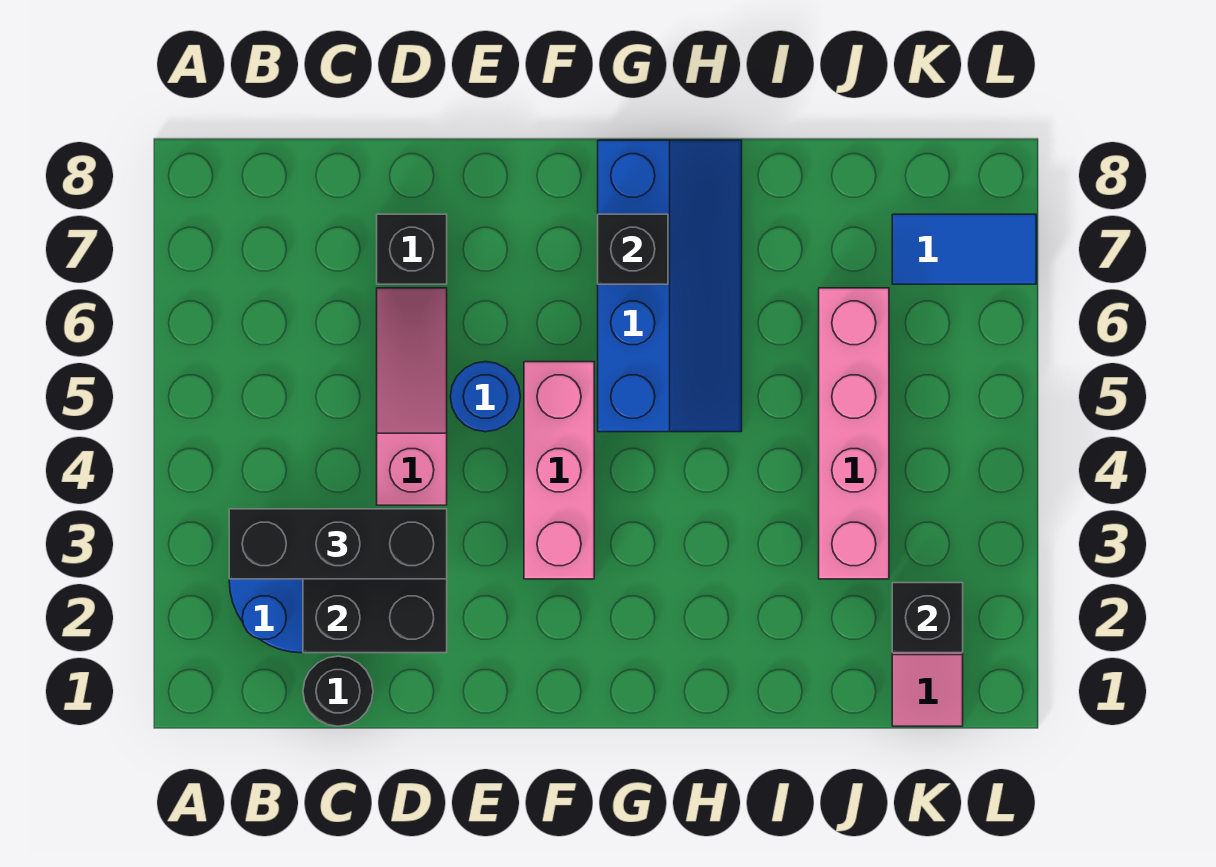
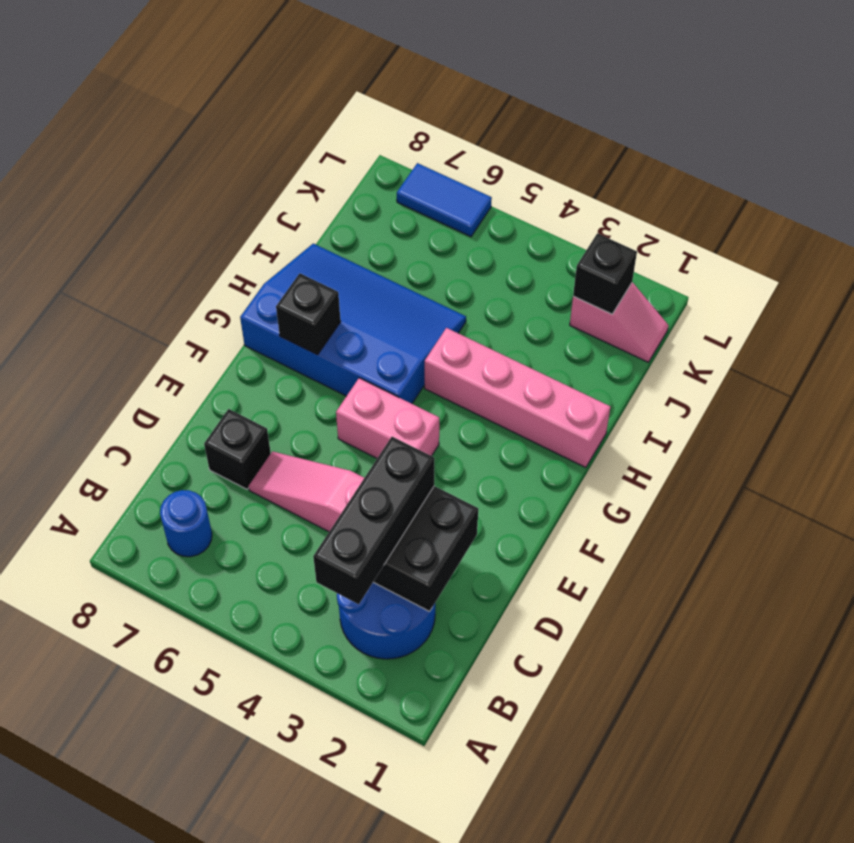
black 1x1 round brick [303,656,373,726] -> none
blue 1x1 round brick [450,362,520,432] -> blue 1x1 round brick moved to [160,490,212,557]
pink 1x3 brick [524,362,594,579] -> pink 1x2 brick [336,378,439,458]
blue 2x4 slope [598,140,742,432] -> blue 3x4 slope [240,244,466,404]
pink 1x4 brick [819,288,889,579] -> pink 1x4 brick moved to [425,328,611,468]
blue 1x2 tile [892,214,1036,284] -> blue 1x2 tile turned to [397,163,492,237]

